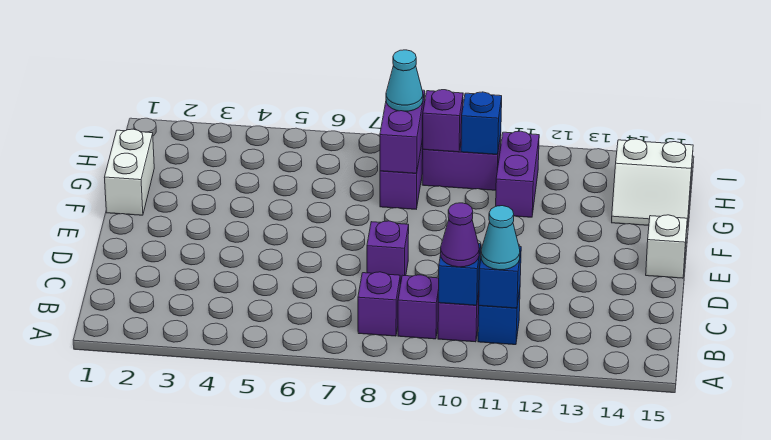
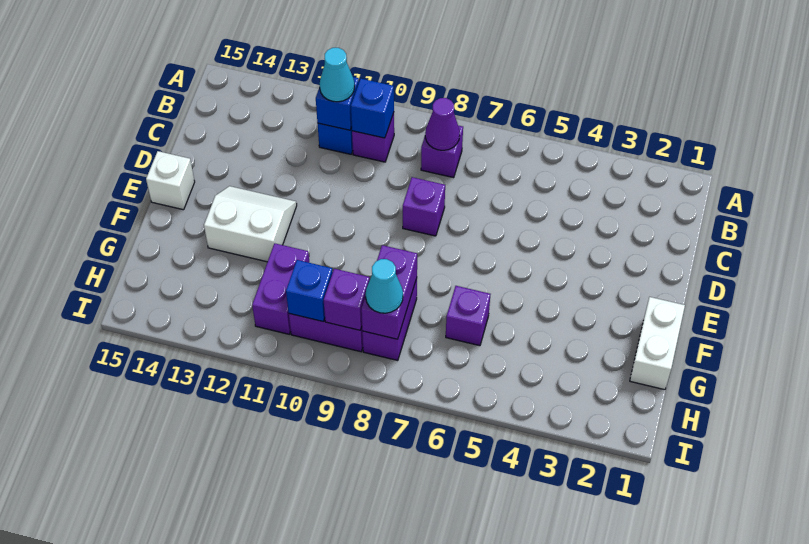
purple 1x1 brick [398,275,439,339] -> purple 1x1 brick moved to [446,286,490,346]
purple 1x1 cone [441,203,479,267] -> purple 1x1 cone moved to [425,98,460,150]
white 2x2 slope [612,139,693,225] -> white 2x2 slope moved to [204,186,297,262]

